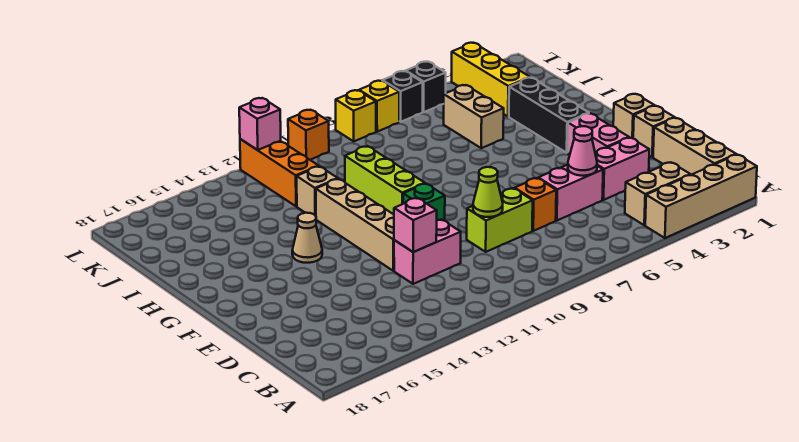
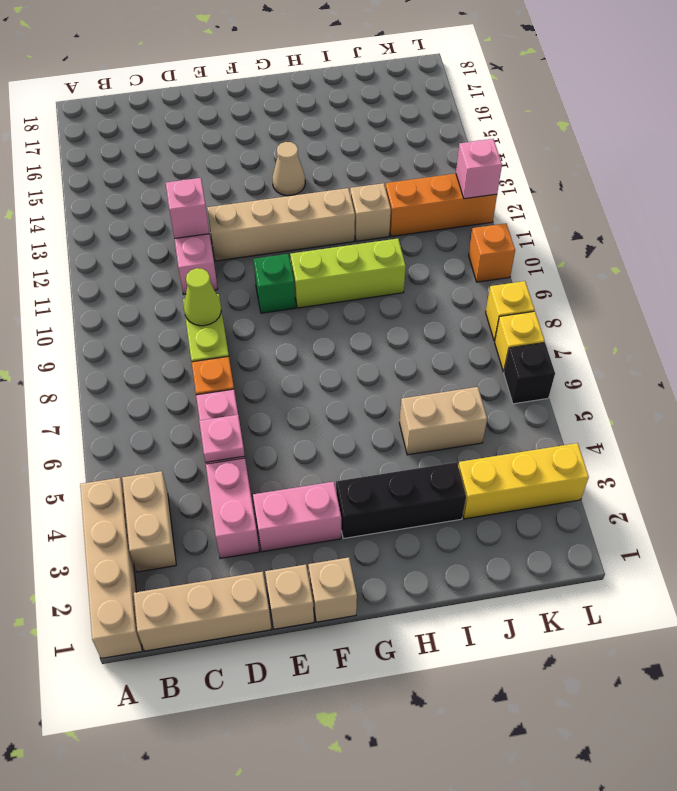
pink 1x1 cone [568,126,597,176] -> pink 1x1 plate [199,415,245,462]
black 1x1 brick [406,62,446,112] -> none

